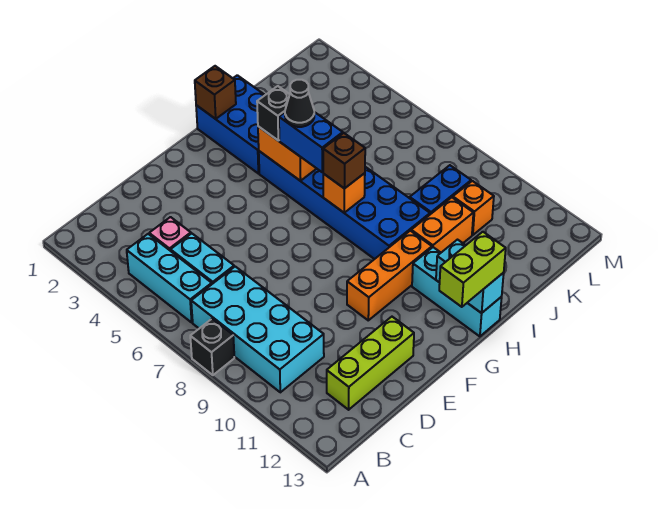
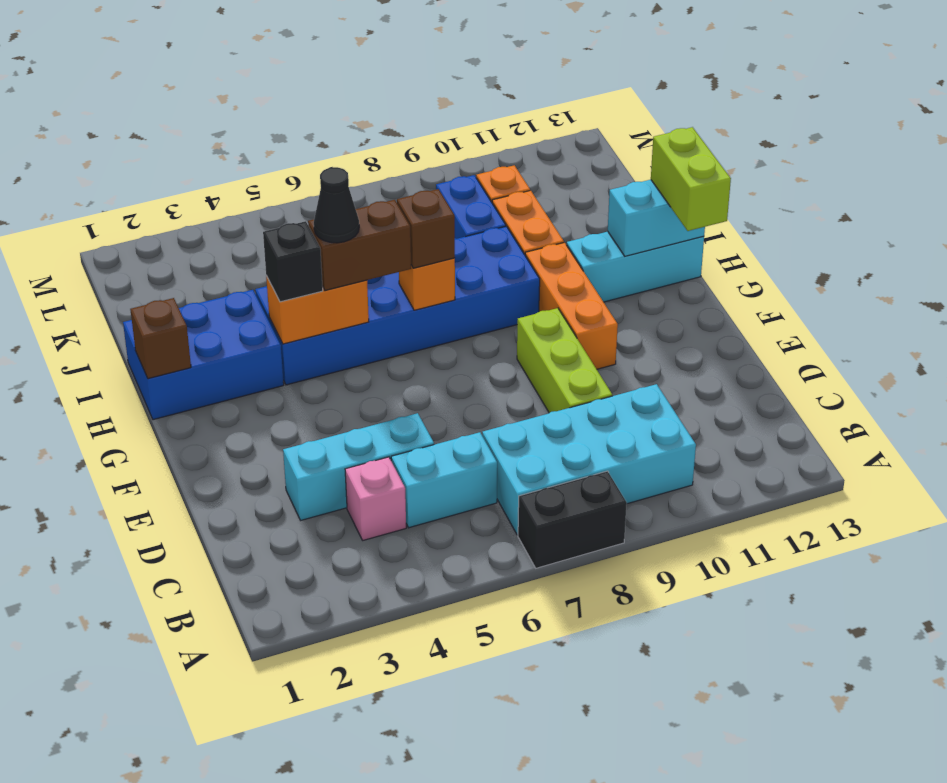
black 1x1 brick [190,319,234,375] -> black 1x2 brick [518,471,627,568]
cyan 1x3 brick [127,234,212,322] -> cyan 1x3 brick moved to [283,413,434,520]
lime 1x3 brick [327,317,414,410] -> lime 1x3 brick moved to [517,308,612,413]
blue 1x2 brick [279,112,343,172] -> brown 1x2 brick [308,200,411,291]

